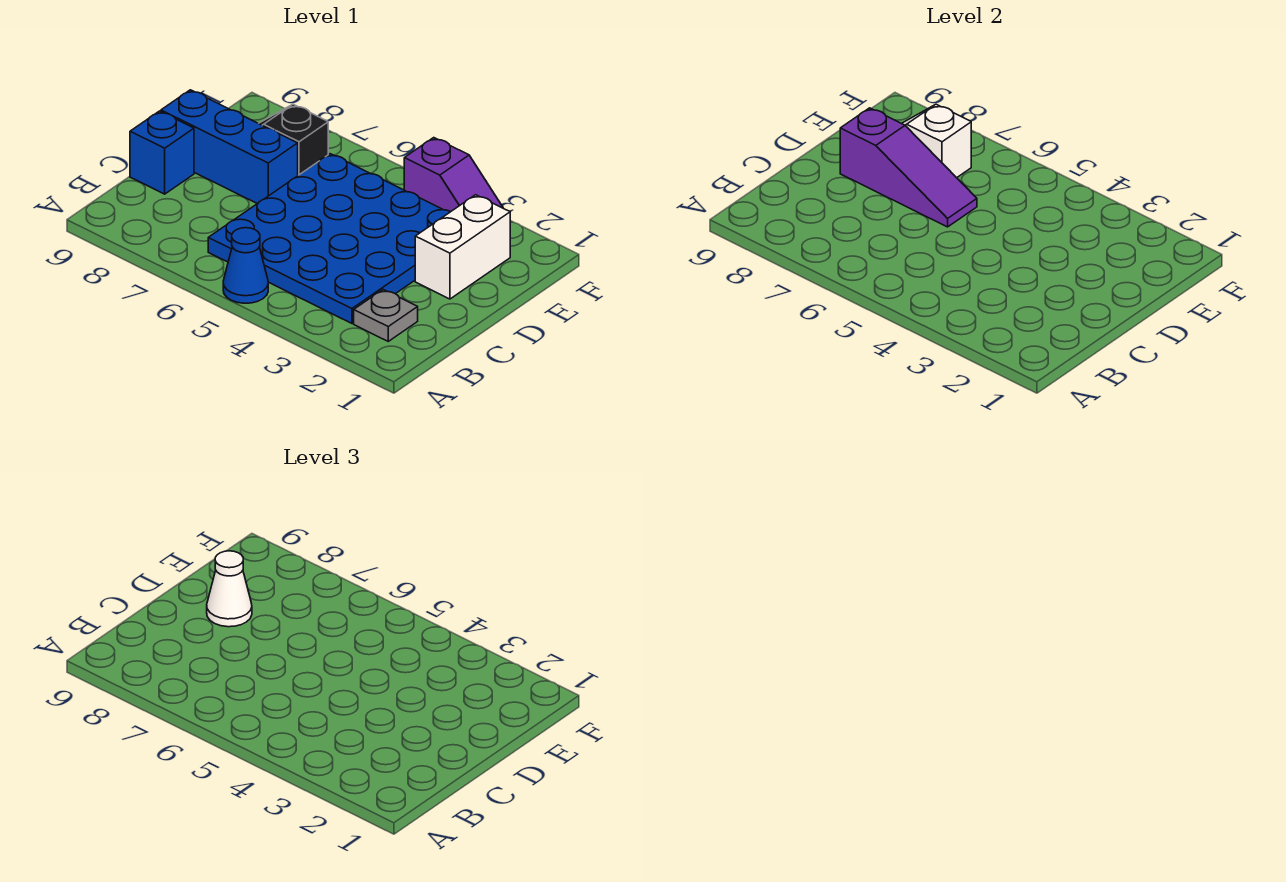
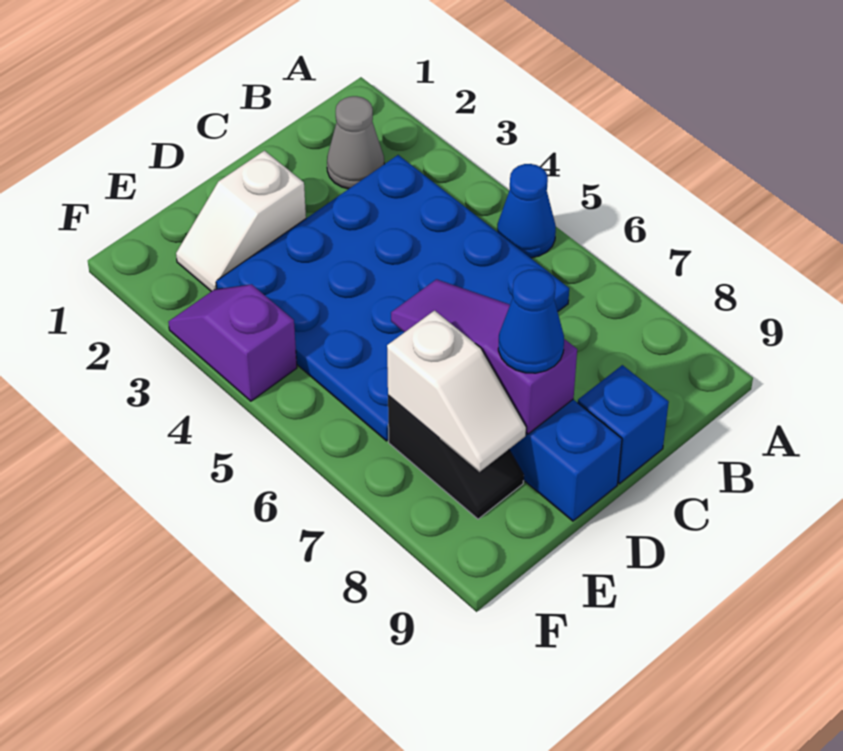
grey 1x1 plate [354,290,418,341] -> grey 1x1 cone [327,96,384,189]
white 1x2 brick [415,195,510,299] -> white 1x2 slope [176,151,306,291]
white 1x1 cone [207,551,252,627] -> blue 1x1 cone [498,269,564,373]

